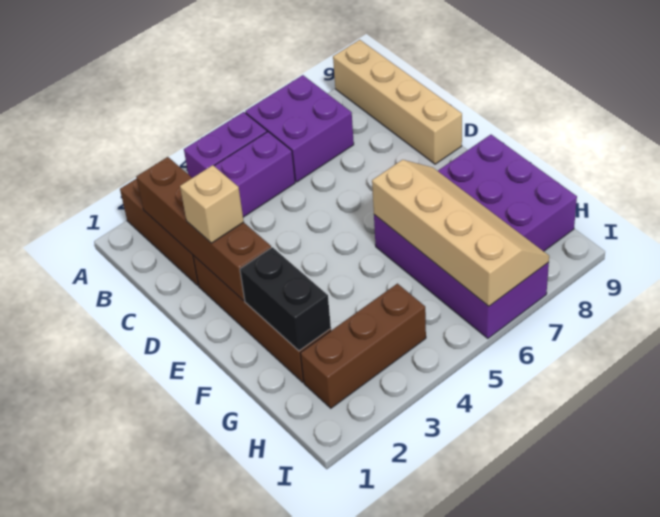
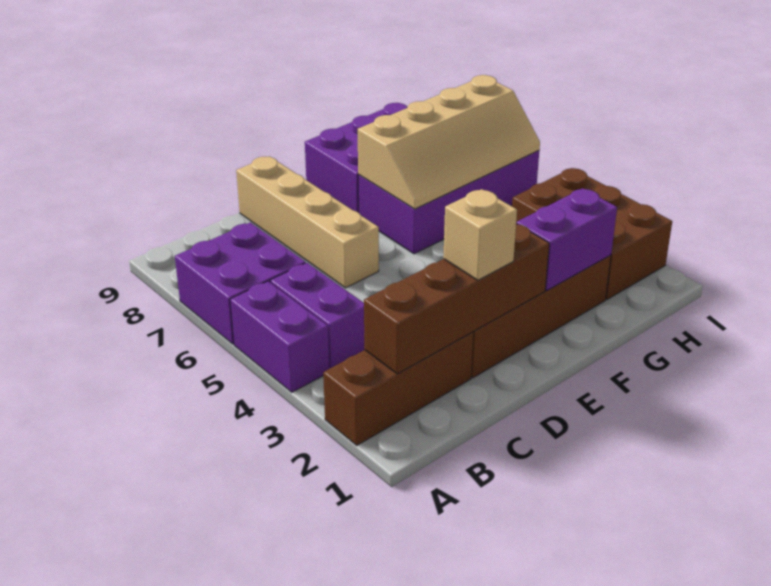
tan 1x4 brick [333,40,462,164] -> tan 1x4 brick turned to [236,156,379,288]
black 1x2 brick [240,247,331,351] -> purple 1x2 brick [516,188,617,290]
tan 2x4 slope [372,160,549,306] -> tan 2x4 slope turned to [358,75,540,209]
brown 1x3 brick [300,284,426,408] -> brown 2x3 brick [512,168,672,299]

